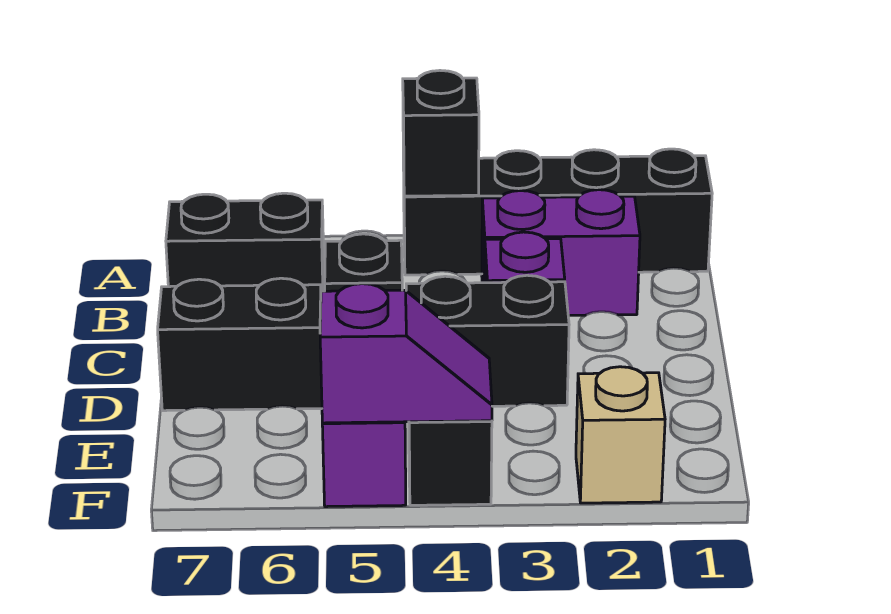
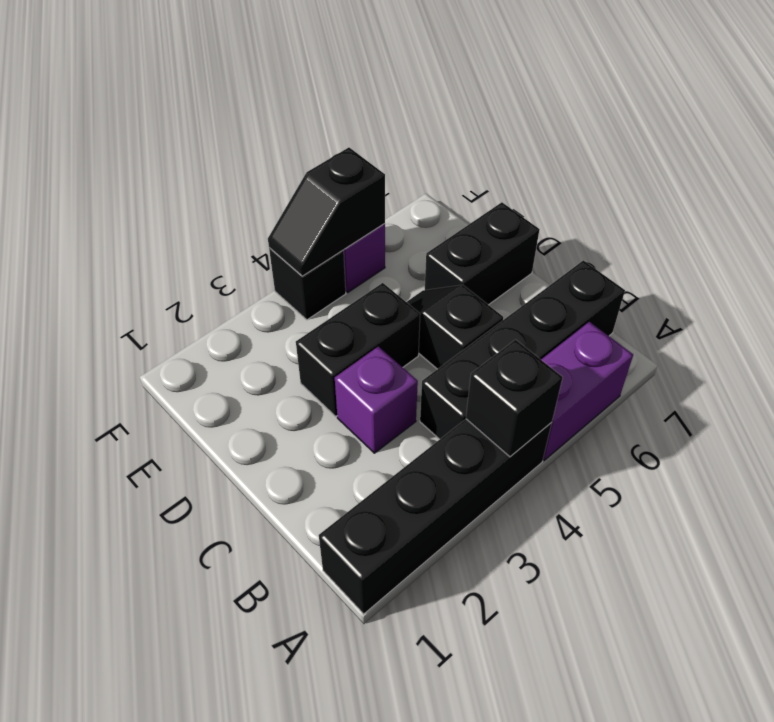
purple 1x2 brick [482,190,640,315] -> purple 1x2 brick moved to [541,322,633,460]
black 1x2 brick [166,193,324,291] -> black 1x4 brick [420,260,625,439]
tan 1x1 brick [576,367,665,503] -> none
purple 1x2 slope [320,284,492,423] -> black 1x2 slope [268,148,385,276]

